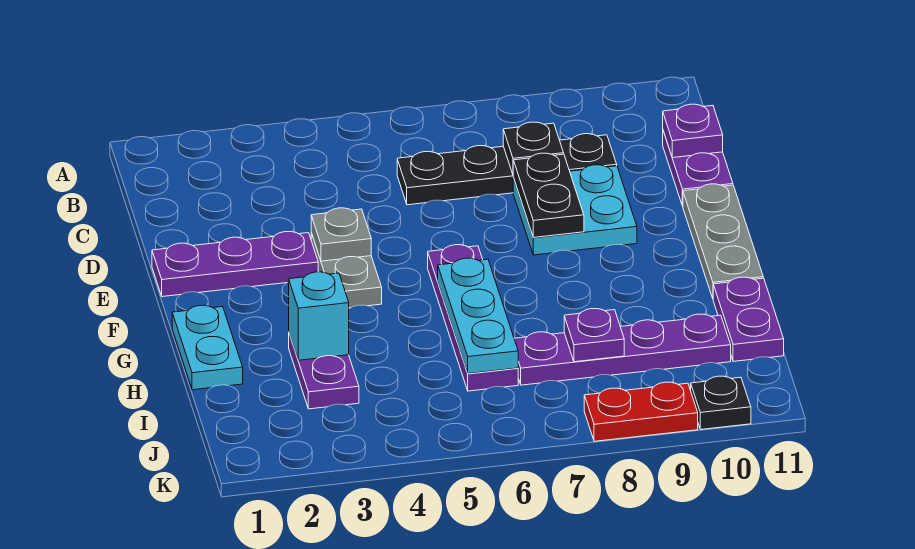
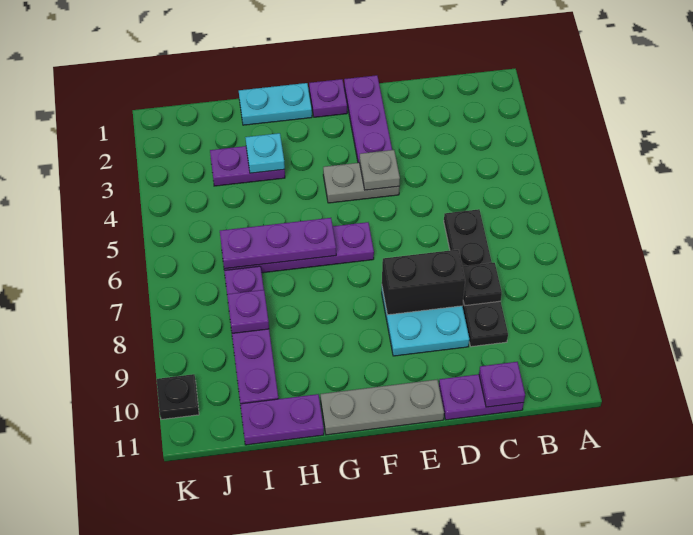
black 1x2 plate [513,153,584,238] -> black 1x2 brick [382,250,465,315]
none -> purple 1x1 plate [309,79,347,117]
cyan 1x3 plate [438,258,518,374] -> purple 1x3 plate [220,218,336,269]
cyan 1x1 brick [289,272,349,360] -> cyan 1x1 plate [245,133,285,173]
red 1x2 plate [584,382,698,441] -> none

